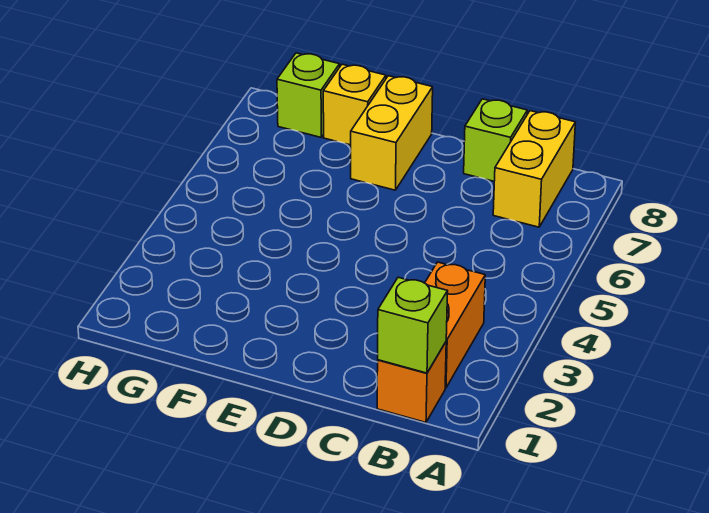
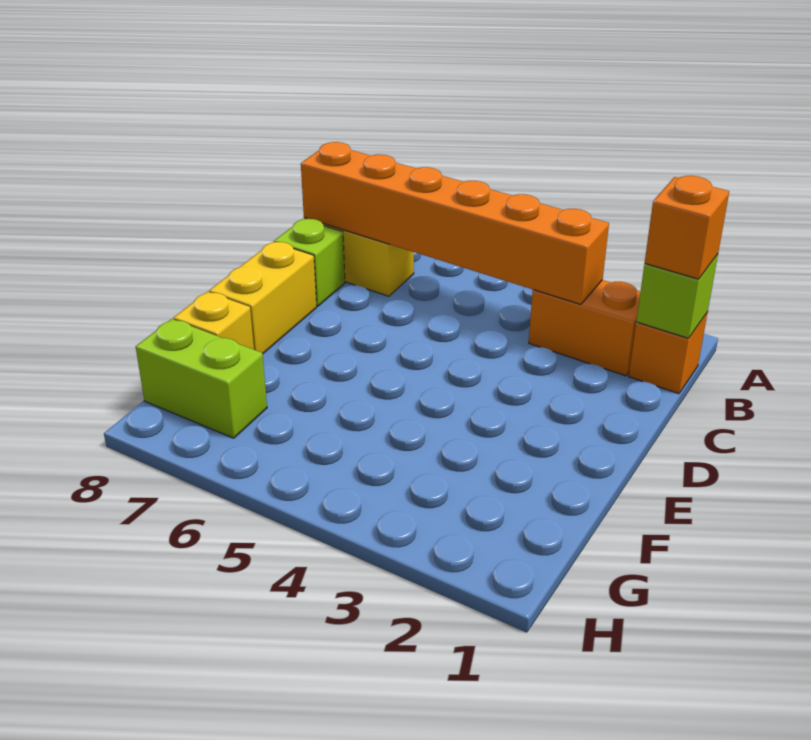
none -> orange 1x1 brick [645,176,729,279]
none -> orange 1x6 brick [301,142,609,304]
yellow 1x2 brick [351,76,433,190] -> yellow 1x2 brick turned to [209,242,317,354]
lime 1x1 brick [277,53,340,137] -> lime 1x2 brick [136,319,267,438]

